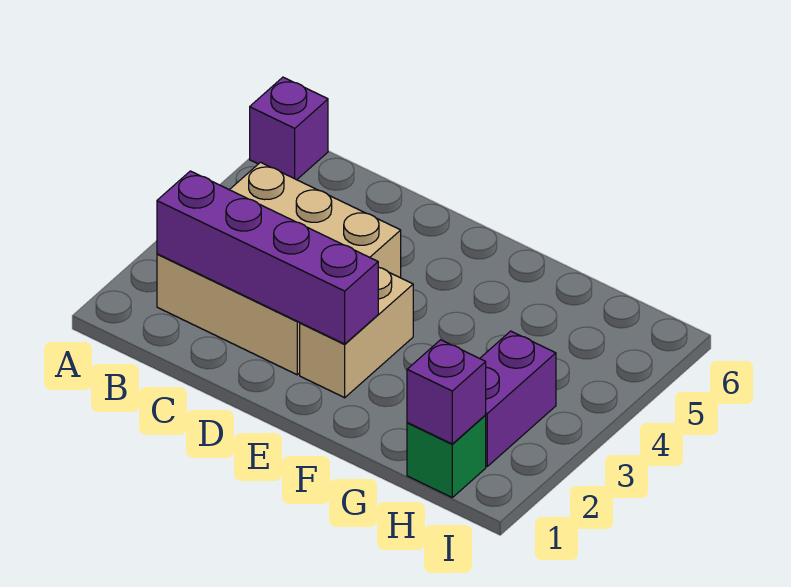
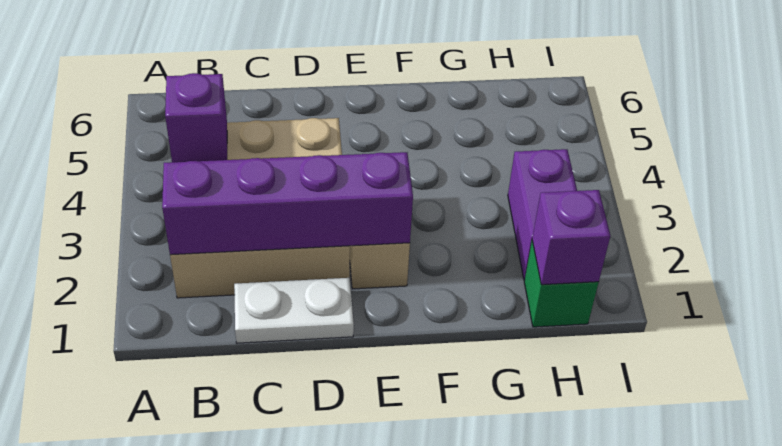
purple 1x1 brick [250,77,328,180] -> purple 1x1 brick moved to [165,73,227,162]
none -> white 1x2 plate [234,278,354,343]

